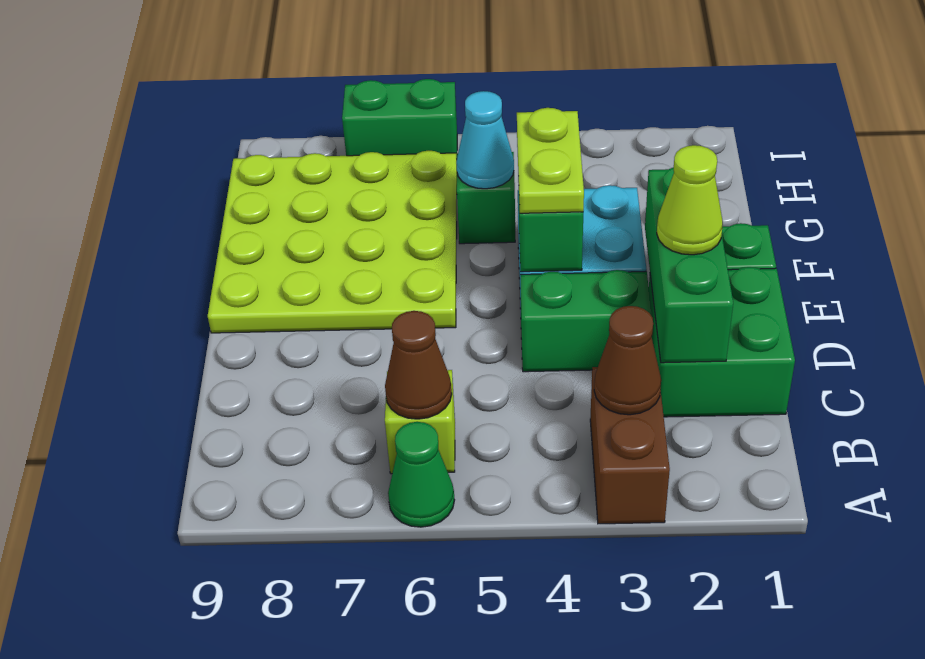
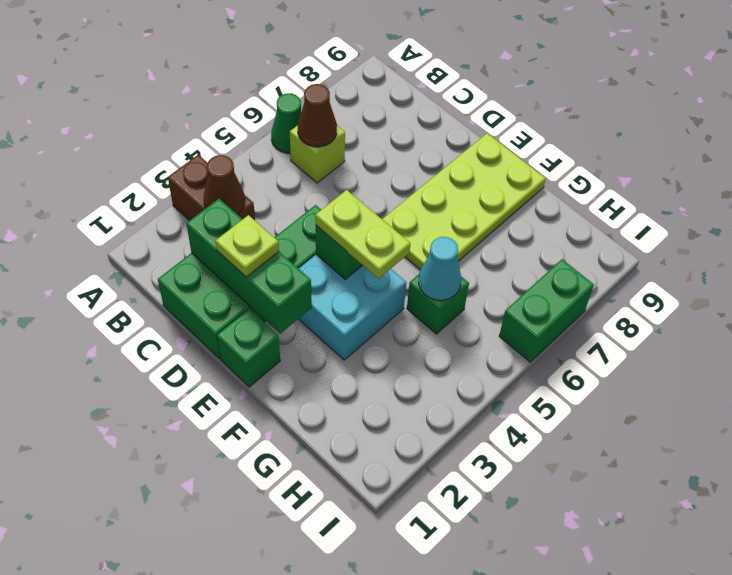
lime 1x1 cone [657,145,723,255] -> lime 1x1 plate [215,215,279,277]
lime 4x4 plate [208,151,457,333] -> lime 2x4 plate [382,133,546,270]

